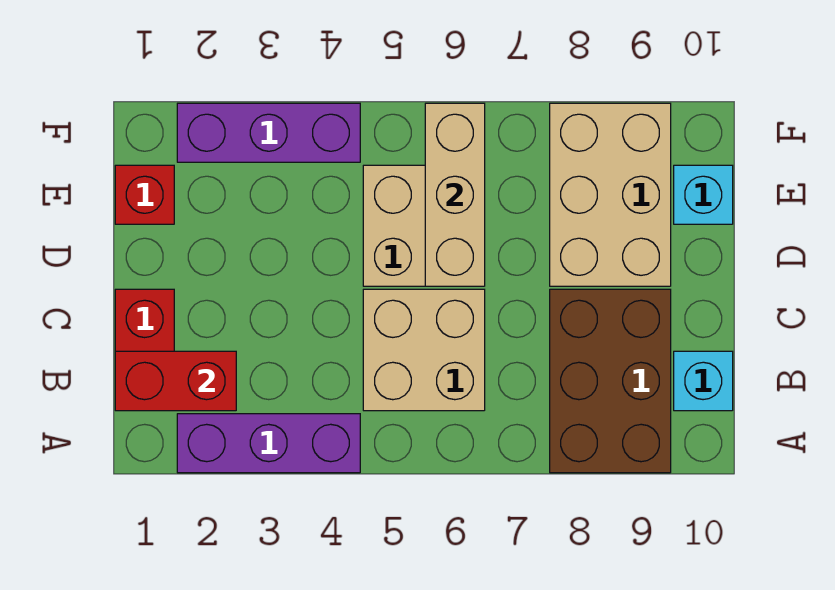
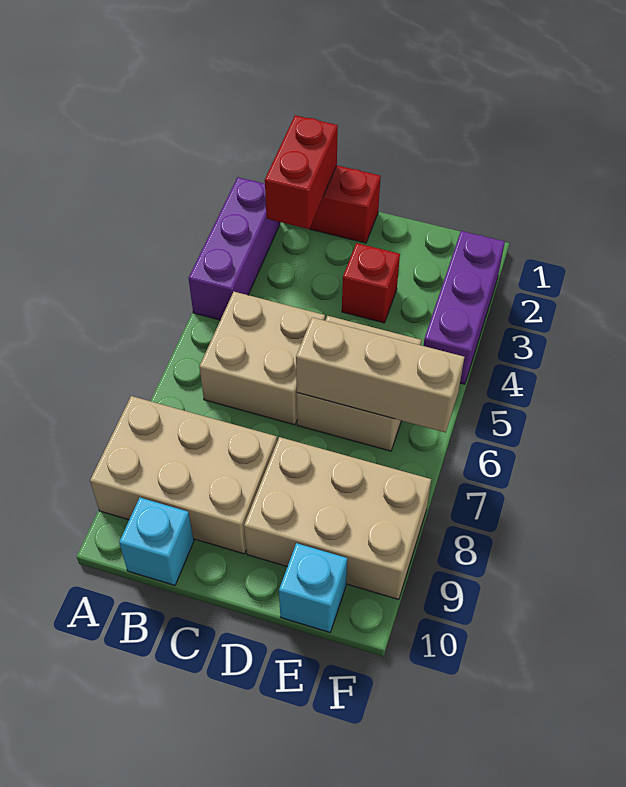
brown 2x3 brick [550,289,671,473] -> tan 2x3 brick [90,396,277,554]
red 1x1 brick [115,165,174,224] -> red 1x1 brick moved to [342,243,400,323]

